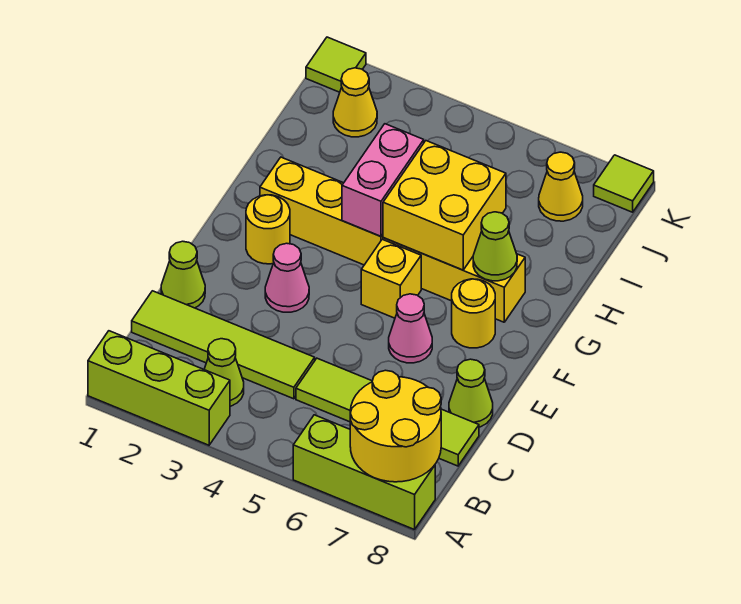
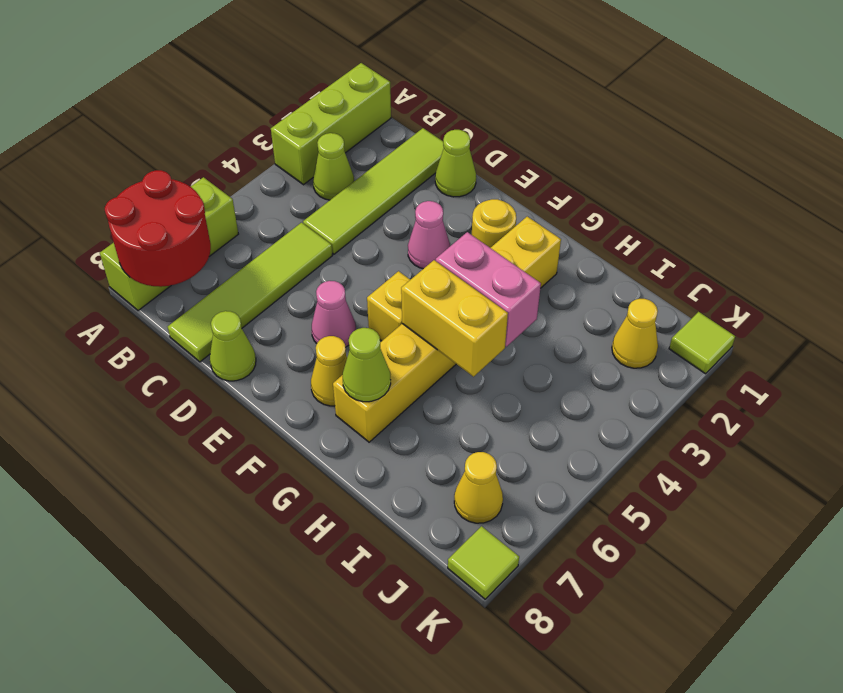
yellow 2x2 round brick [350,370,441,482] -> red 2x2 round brick [105,170,211,287]
yellow 1x1 round brick [452,279,495,348] -> yellow 1x1 cone [311,336,347,406]
yellow 2x2 brick [383,141,506,270] -> yellow 1x2 brick [401,260,508,377]

